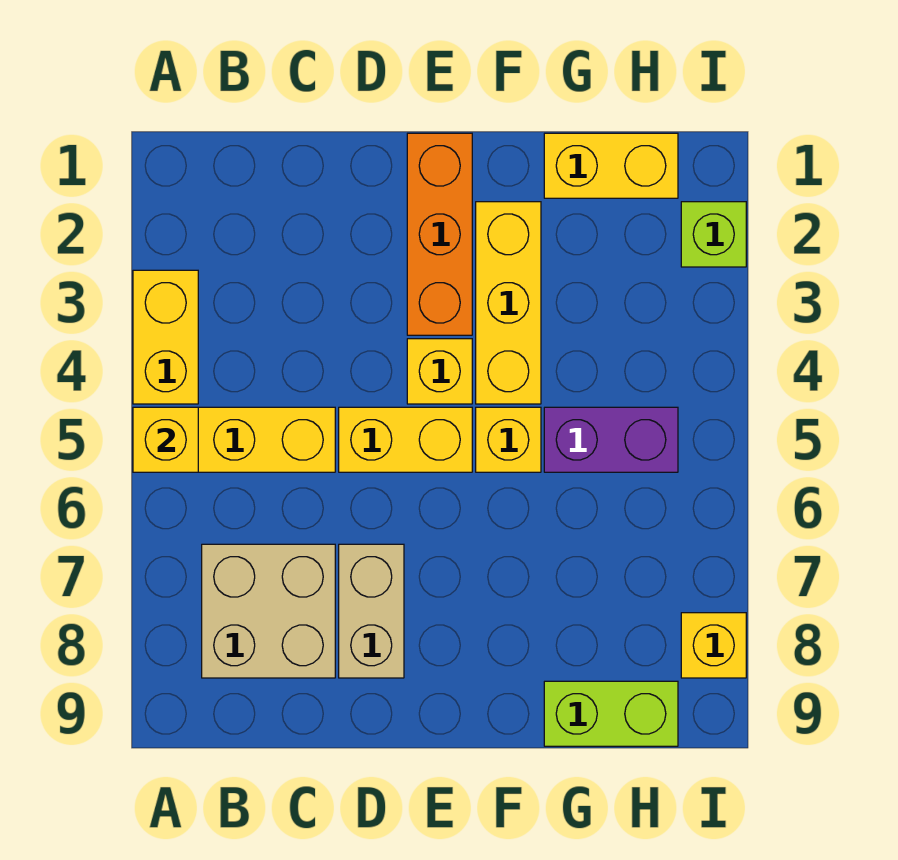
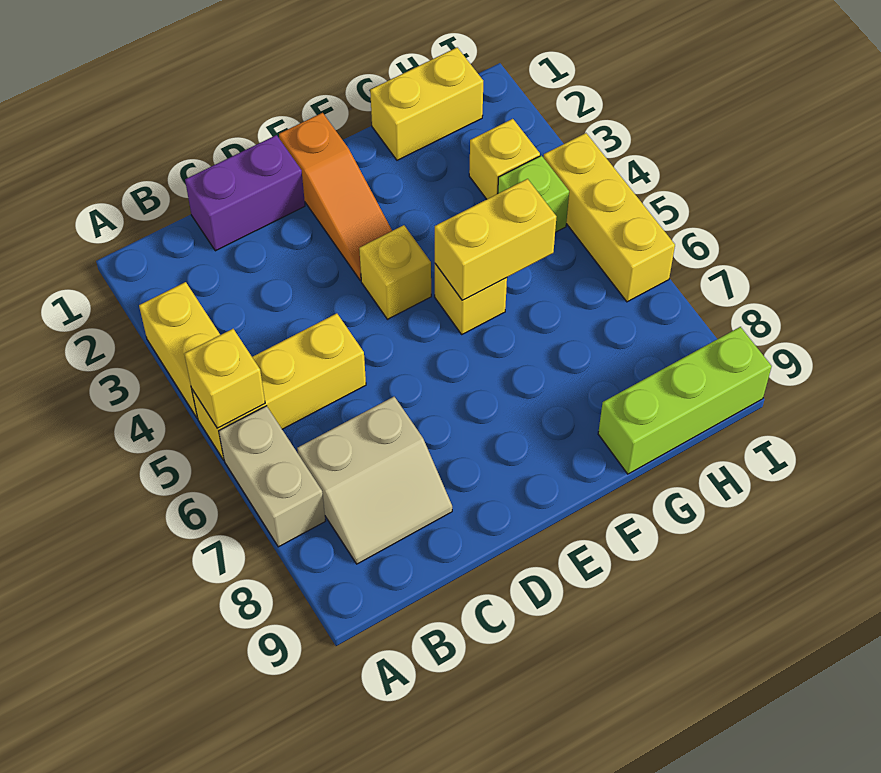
tan 2x2 brick [202,544,335,678] -> tan 2x2 slope [297,397,452,564]
yellow 1x2 brick [339,407,472,472] -> yellow 1x2 brick moved to [435,179,556,300]
tan 1x2 brick [339,544,404,678] -> tan 1x2 brick moved to [219,406,325,547]
orange 1x3 brick [407,133,472,335] -> orange 1x3 slope [279,113,392,280]
yellow 1x3 brick [476,202,541,404] -> yellow 1x3 brick moved to [543,133,675,302]
purple 1x2 brick [544,407,678,472] -> purple 1x2 brick moved to [185,135,305,251]
lime 1x2 brick [544,681,678,746] -> lime 1x3 brick [598,327,772,474]
lime 1x1 brick [681,202,746,267] -> lime 1x1 brick moved to [498,156,569,232]
yellow 1x1 brick [681,613,746,678] -> yellow 1x1 brick moved to [469,119,540,199]

